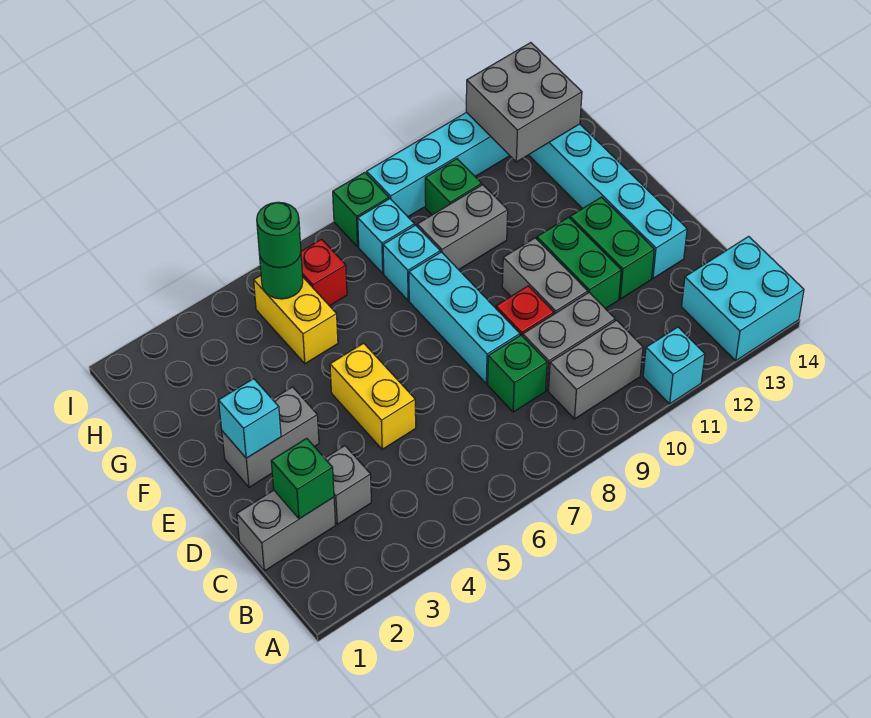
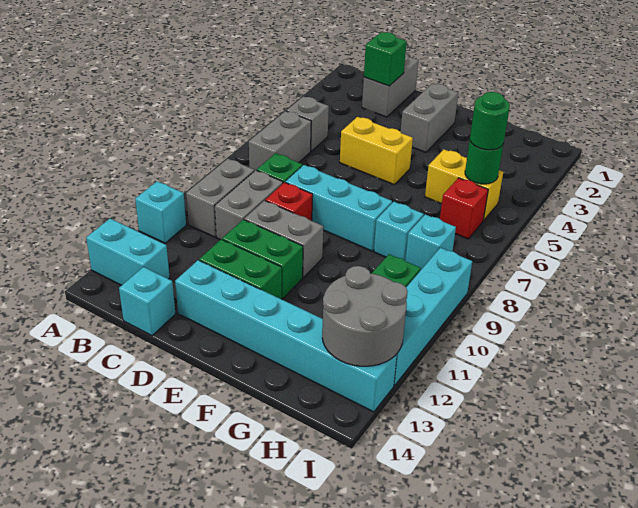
cyan 2x2 brick [682,236,804,361] -> cyan 1x2 brick [86,219,170,285]
grey 1x1 brick [325,446,371,524] -> grey 1x1 brick moved to [286,96,329,151]
cyan 1x1 brick [219,379,281,458] -> cyan 1x1 brick moved to [119,267,175,336]
grey 1x2 brick [417,185,508,270] -> grey 1x2 brick moved to [249,111,311,171]
grey 2x2 brick [466,43,582,162] -> grey 2x2 round brick [322,266,408,366]
green 1x1 brick [333,172,389,247] -> none

